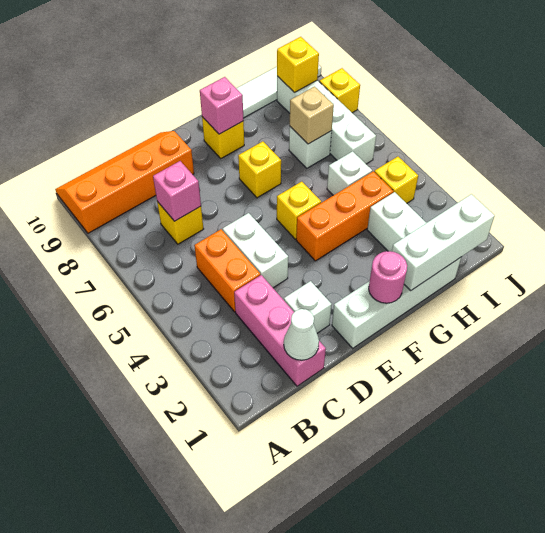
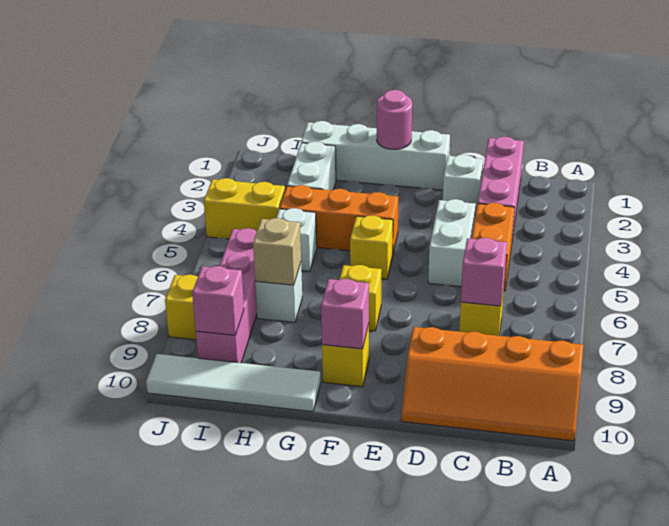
white 1x1 cone [284,309,319,360] -> none
white 1x3 brick [392,194,495,290] -> none
yellow 1x1 brick [374,157,418,203] -> yellow 1x2 brick [204,178,285,239]
white 1x4 brick [277,76,376,164] -> pink 1x4 brick [196,228,257,363]
yellow 1x1 brick [277,37,319,92] -> pink 1x1 brick [192,266,244,335]

